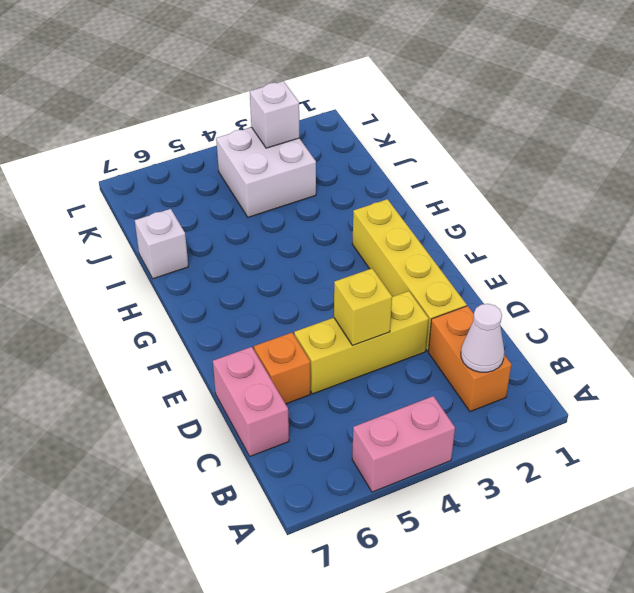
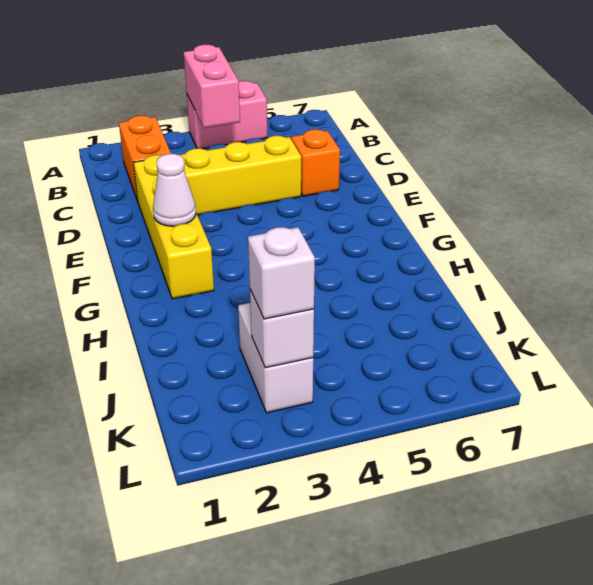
white 1x1 cone [461,304,504,372] -> white 1x1 cone moved to [153,154,196,226]
pink 1x2 brick [213,347,289,456] -> pink 1x2 brick moved to [184,45,240,128]
yellow 1x1 brick [334,269,392,345] -> none
white 1x1 brick [135,209,188,279] -> white 1x1 brick moved to [248,227,315,319]
white 2x2 brick [216,127,316,217] -> white 1x2 brick [238,303,313,413]

